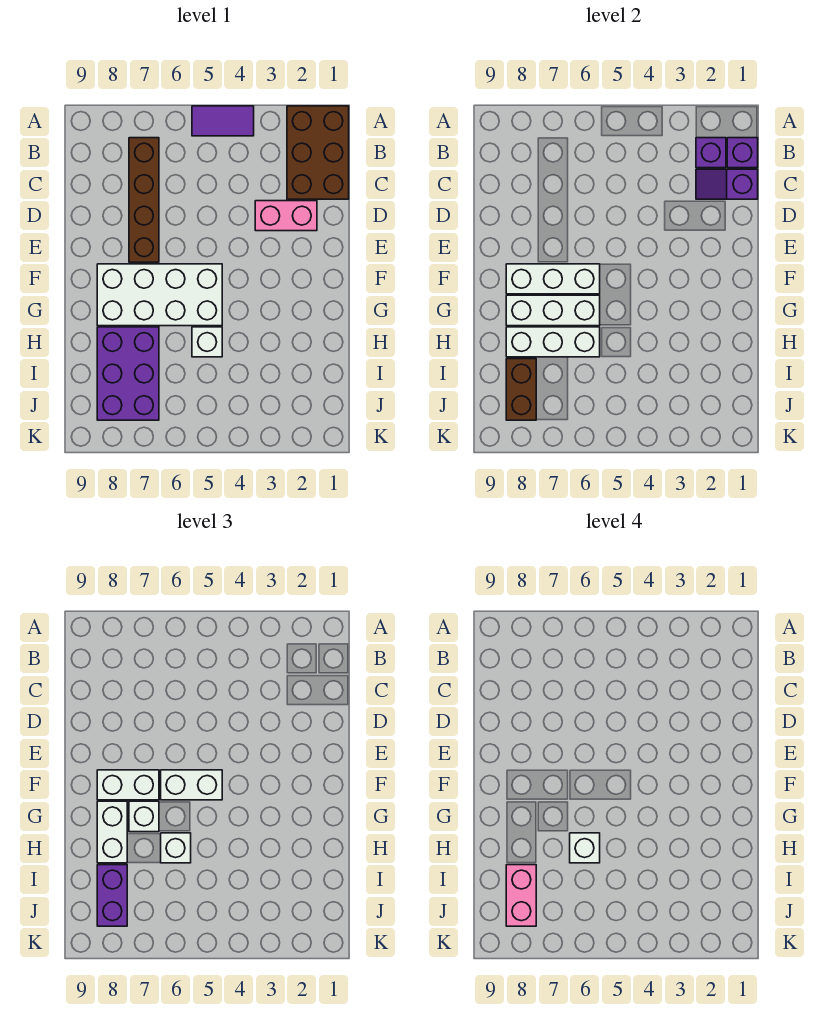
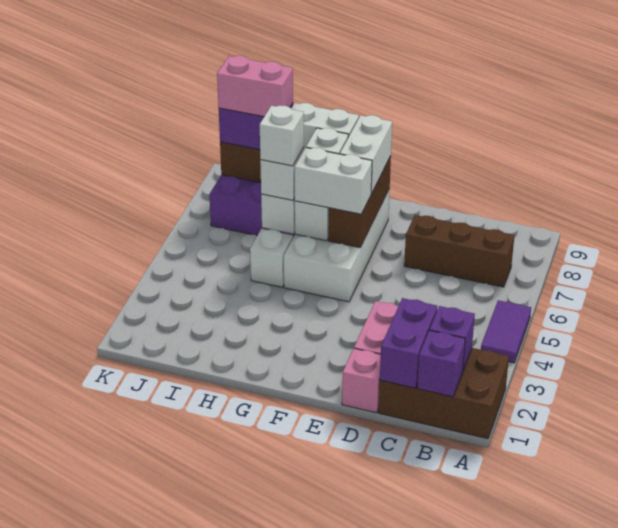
brown 1x4 brick [129,138,159,262] -> brown 1x3 brick [404,215,515,287]
purple 1x2 slope [696,169,758,199] -> purple 1x2 brick [380,298,437,388]
none -> pink 1x1 brick [342,348,381,413]
white 1x2 brick [161,770,222,800] -> white 1x2 brick turned to [294,148,372,214]
white 1x3 brick [506,264,600,294] -> brown 1x3 brick [328,156,391,248]

